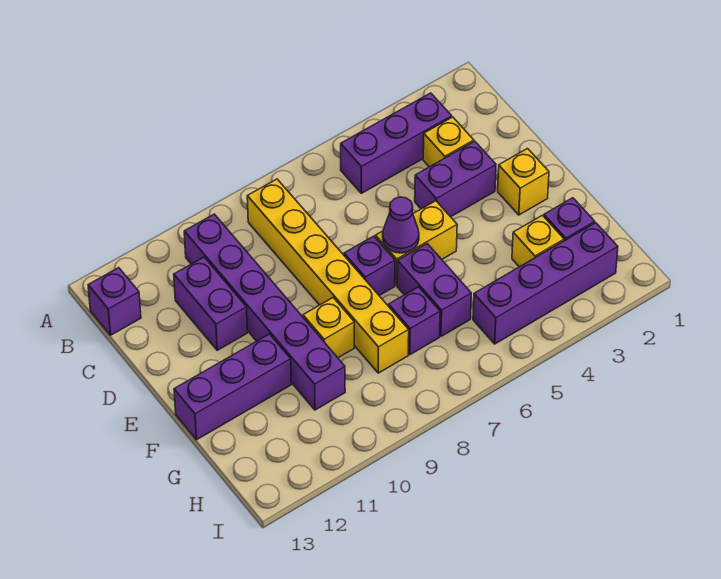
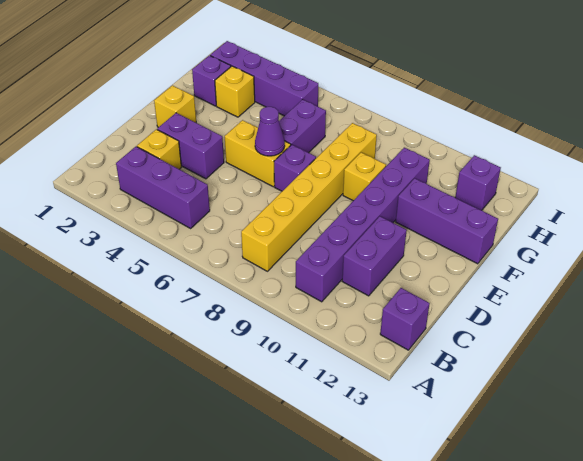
purple 1x1 brick [389,287,440,355] -> purple 1x1 brick moved to [455,155,501,210]

